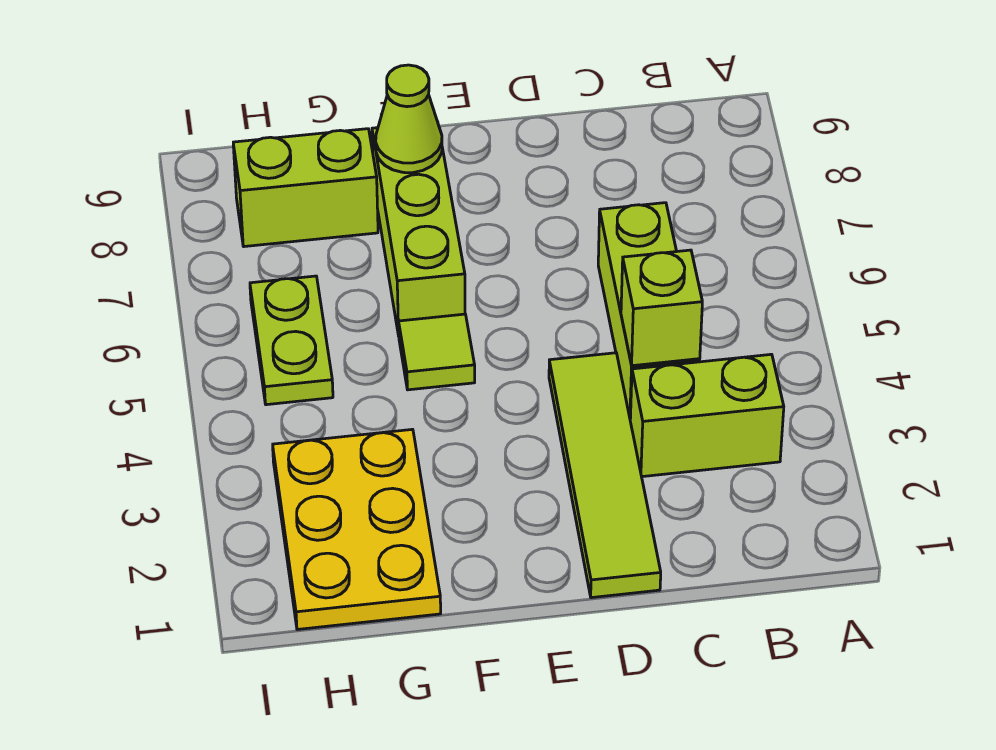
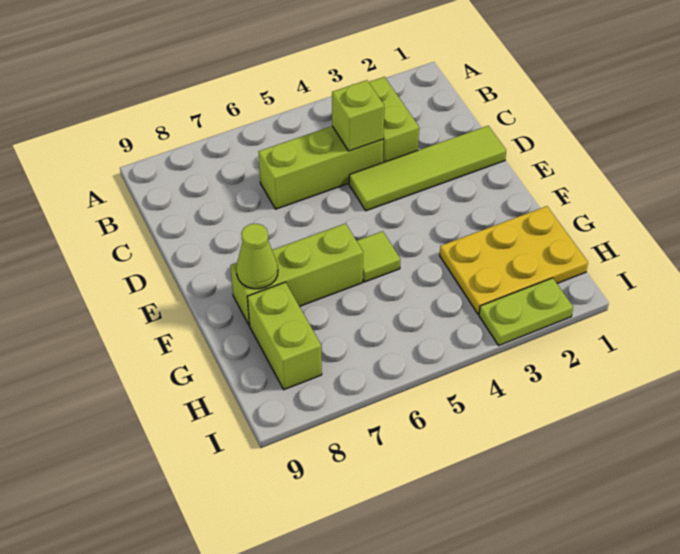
lime 1x2 plate [250,276,333,405] -> lime 1x2 plate moved to [479,278,573,345]

